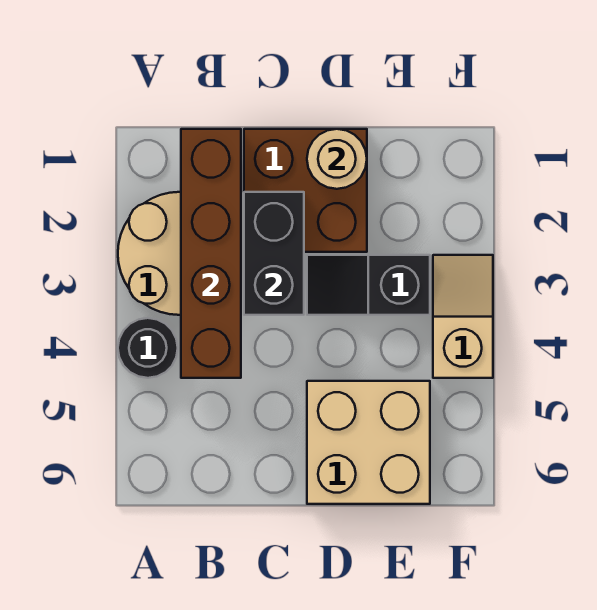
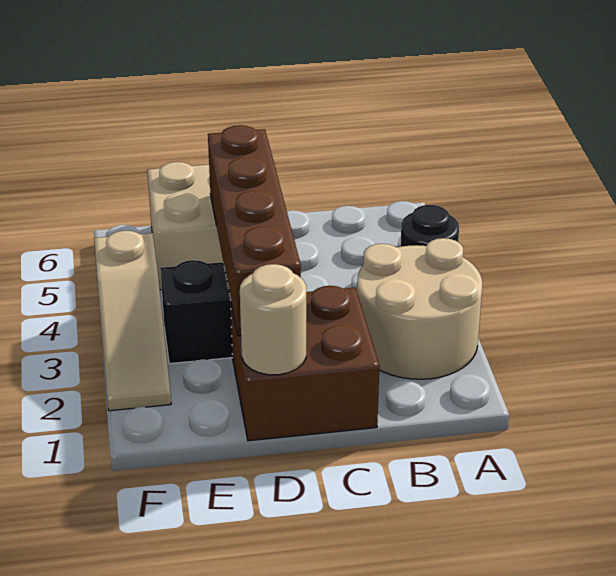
brown 1x4 brick [181,129,241,378] -> brown 1x4 brick moved to [208,125,301,336]
black 1x2 brick [244,192,304,315] -> none
tan 1x2 slope [433,255,493,378] -> tan 1x3 slope [94,231,171,411]

